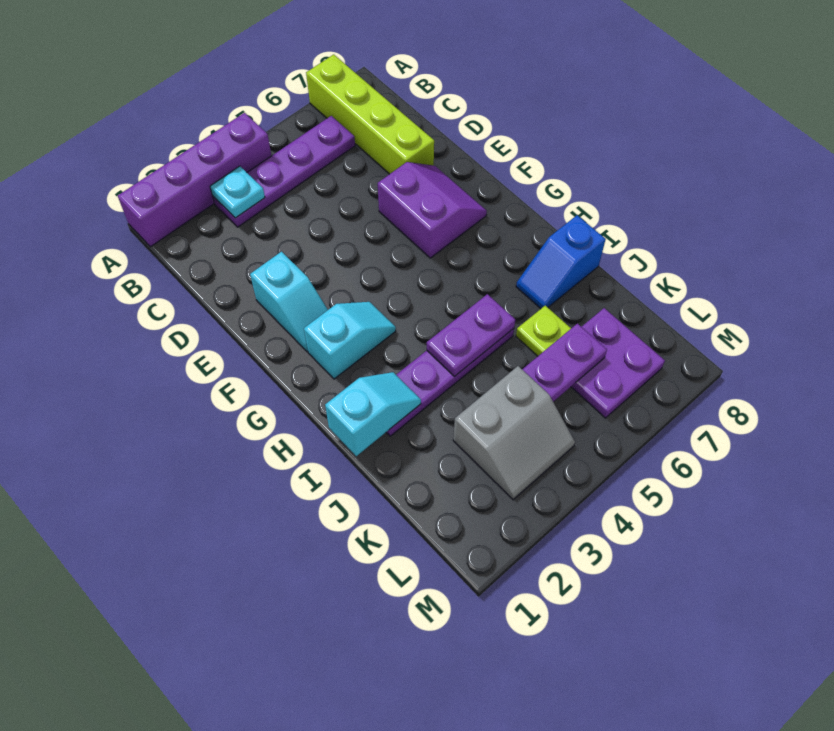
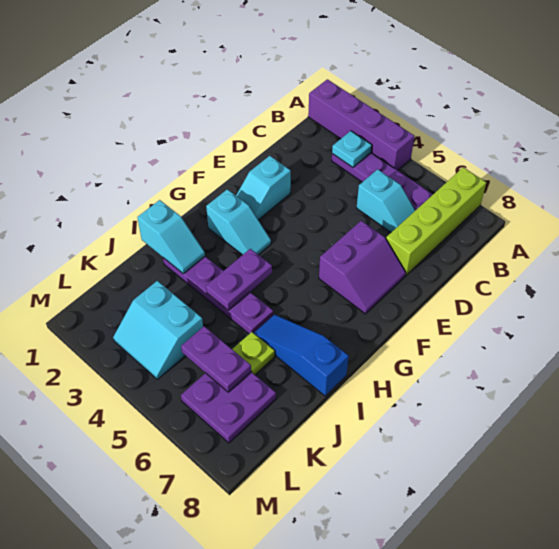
none -> cyan 1x2 slope [357,169,415,232]
purple 1x2 plate [427,294,515,377] -> purple 1x2 plate turned to [206,249,272,310]
blue 1x2 slope [516,215,606,309] -> blue 1x3 slope [254,315,349,396]
grey 2x2 slope [453,366,575,500] -> cyan 2x2 slope [113,281,203,379]

